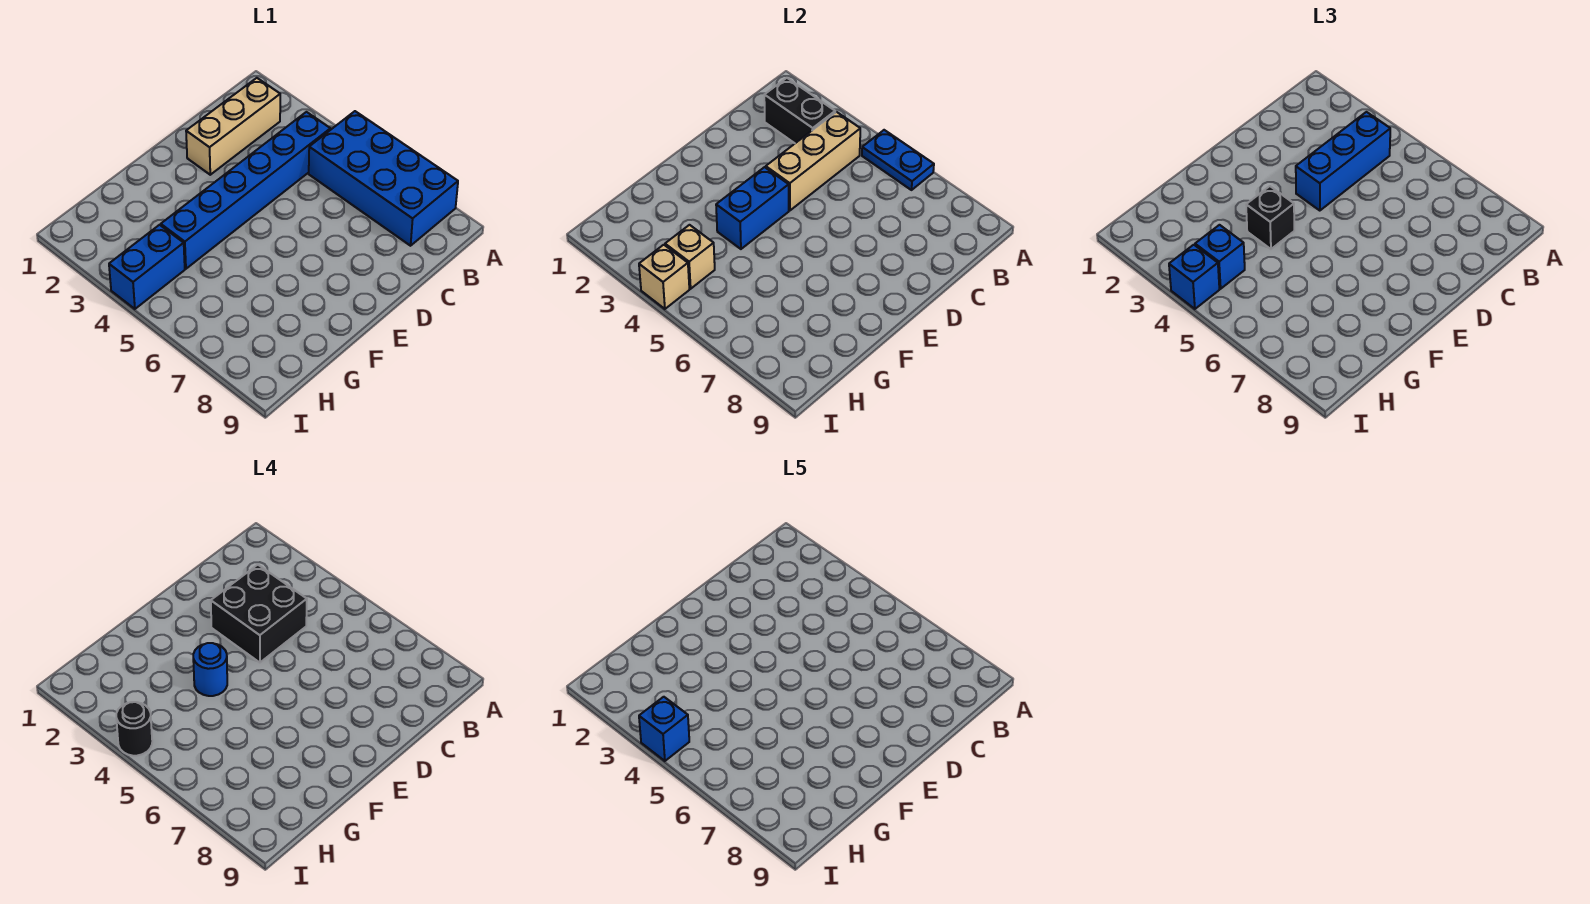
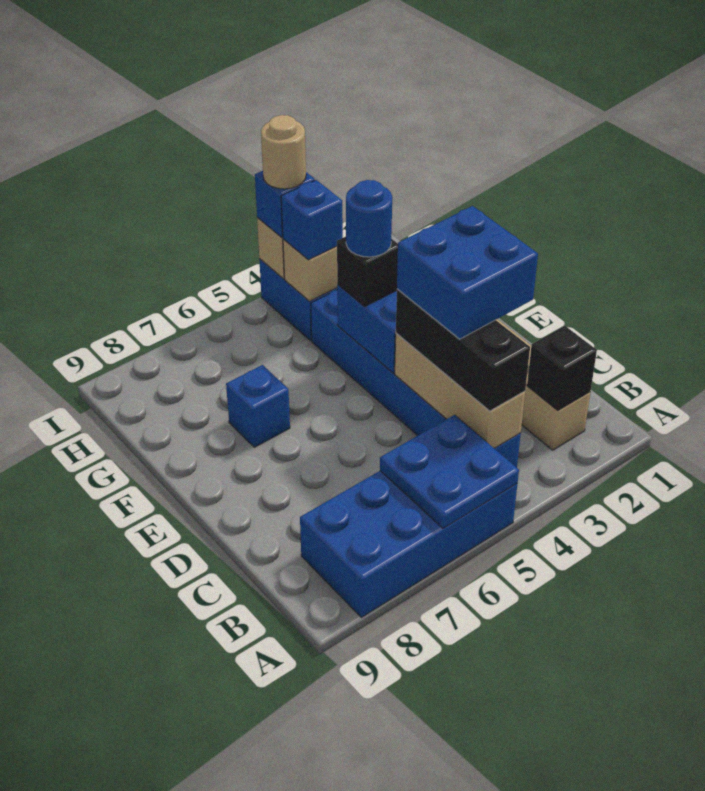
blue 1x2 plate [862,130,934,190] -> blue 2x2 plate [380,415,519,528]
black 1x2 brick [764,78,835,143] -> black 1x1 brick [527,326,597,410]
blue 1x3 brick [1296,112,1390,211] -> black 1x3 brick [396,289,530,411]
black 2x2 brick [211,565,307,663] -> blue 2x2 brick [397,206,538,339]
black 1x1 round brick [116,702,152,756] -> tan 1x1 round brick [261,115,306,189]
blue 1x1 brick [639,697,689,761] -> blue 1x1 brick moved to [226,365,290,447]

